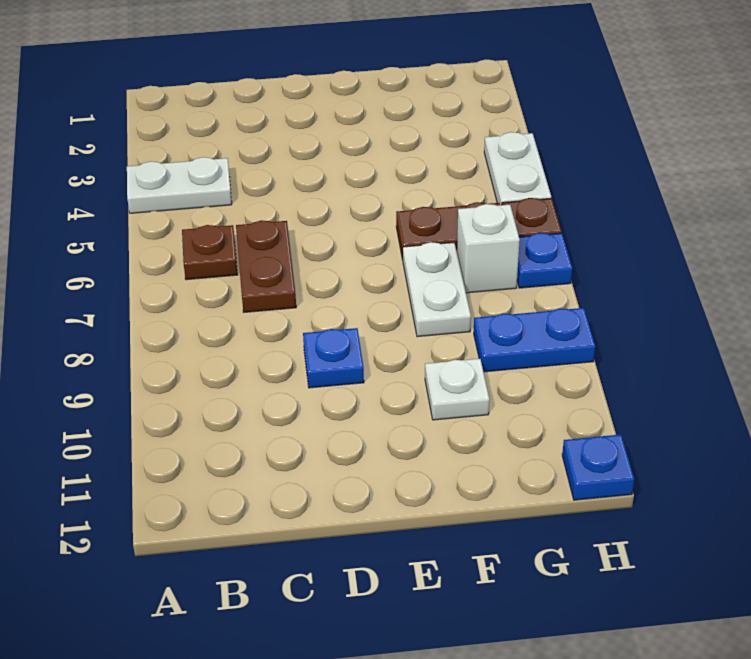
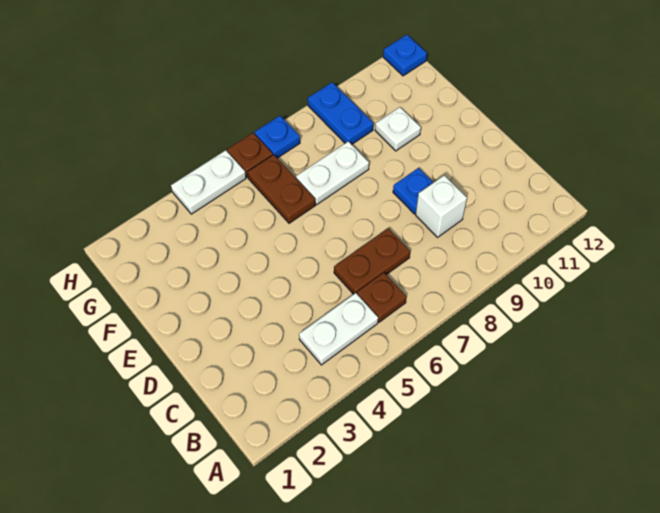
white 1x2 plate [127,157,232,213] -> white 1x2 plate turned to [299,293,378,365]
white 1x1 brick [457,204,520,293] -> white 1x1 brick moved to [416,175,467,237]

